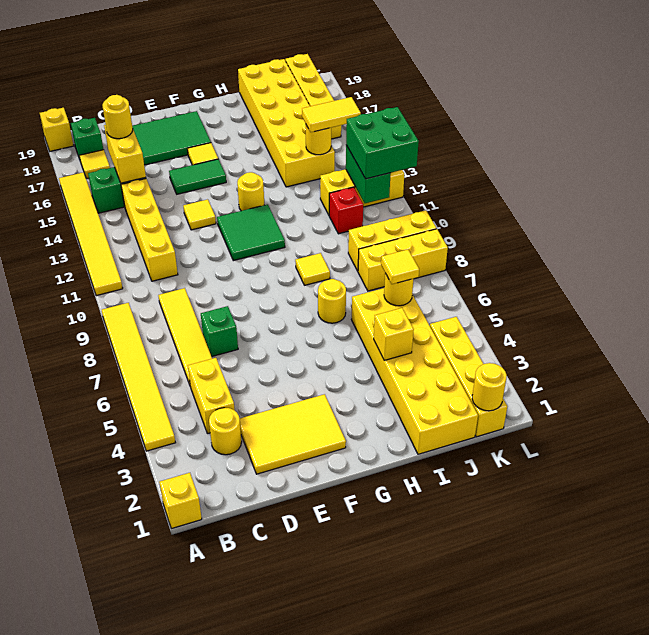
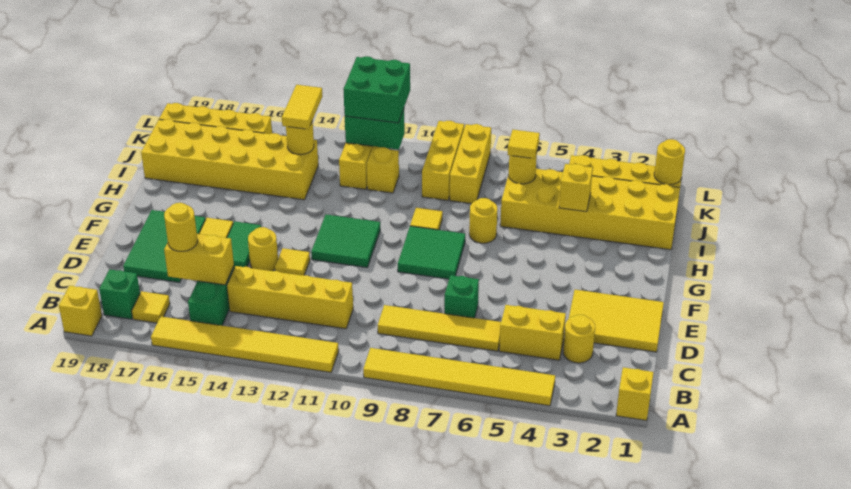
yellow 2x3 tile [240,394,346,474] -> yellow 2x3 tile turned to [569,290,664,352]
none -> green 2x2 tile [398,226,465,279]
yellow 1x1 round brick [237,172,264,211] -> yellow 1x1 round brick moved to [248,227,278,271]
red 1x1 brick [329,187,363,234] -> yellow 1x1 brick [366,147,399,193]

